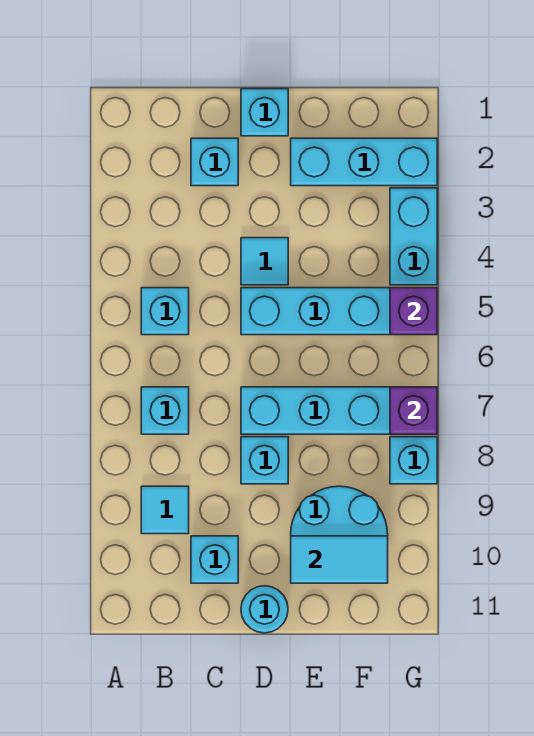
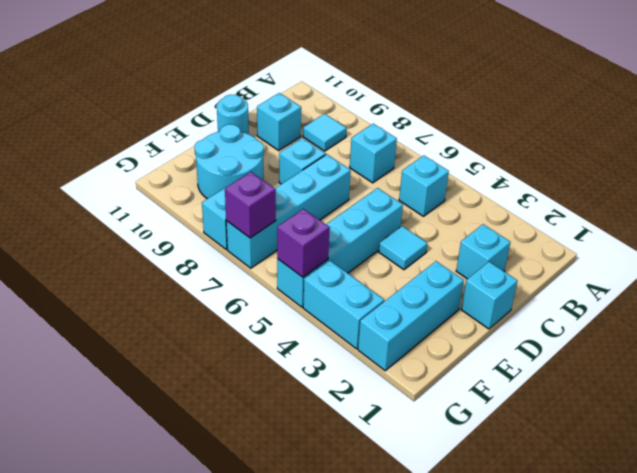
cyan 1x2 tile [291,536,388,583] -> none

